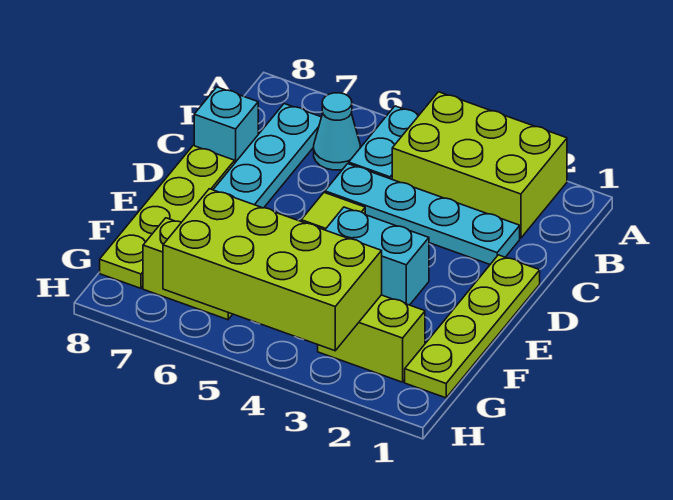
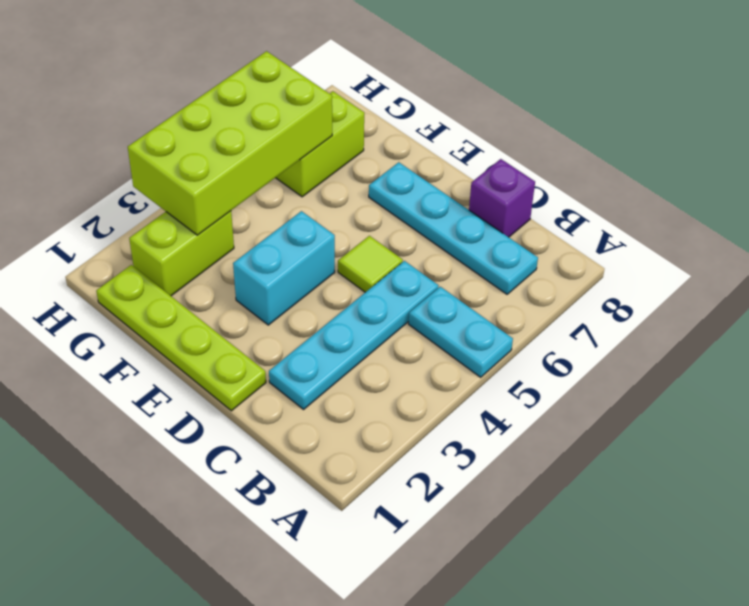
lime 2x3 brick [392,92,567,238] -> none
cyan 1x1 cone [314,93,360,170] -> none
cyan 1x1 brick [194,87,258,162] -> purple 1x1 brick [469,159,535,237]
lime 1x4 plate [100,146,235,288] -> none

